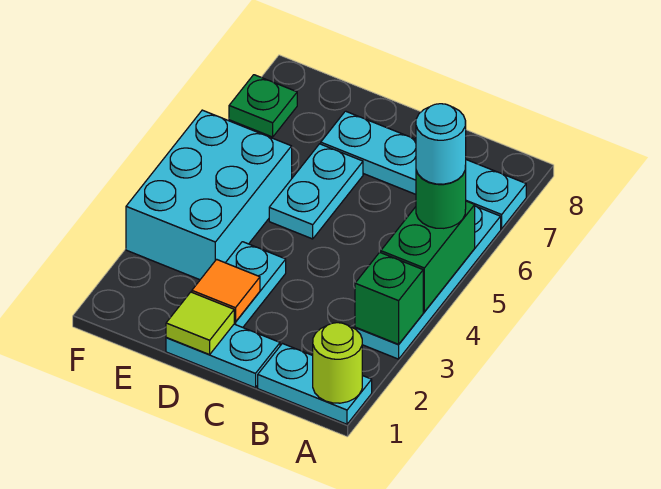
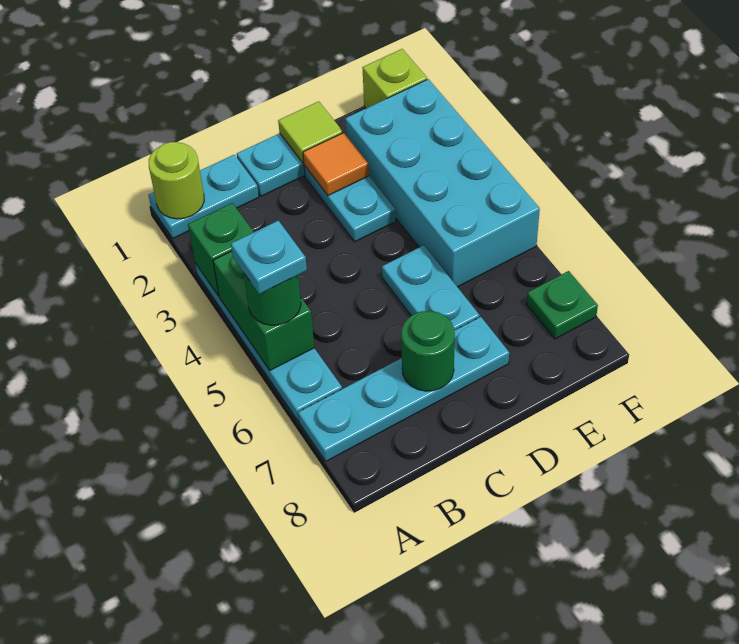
cyan 1x1 round brick [416,104,466,184] -> cyan 1x1 plate [231,221,307,294]
none -> green 1x1 round brick [401,311,455,391]
cyan 2x3 brick [126,110,292,280] -> cyan 2x4 brick [345,79,540,287]
none -> lime 1x1 brick [362,49,427,108]

